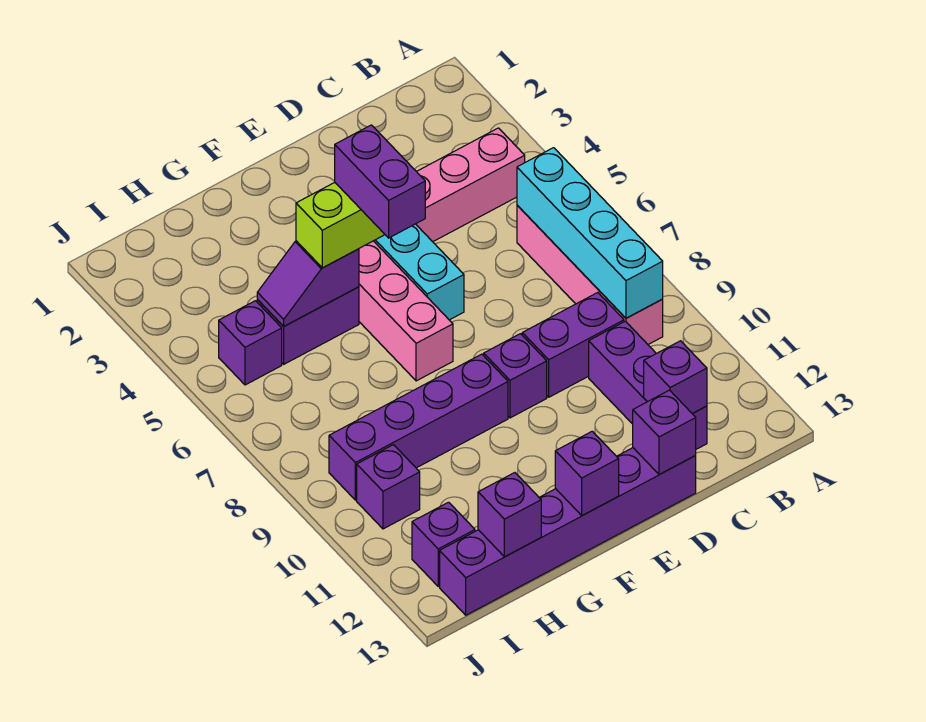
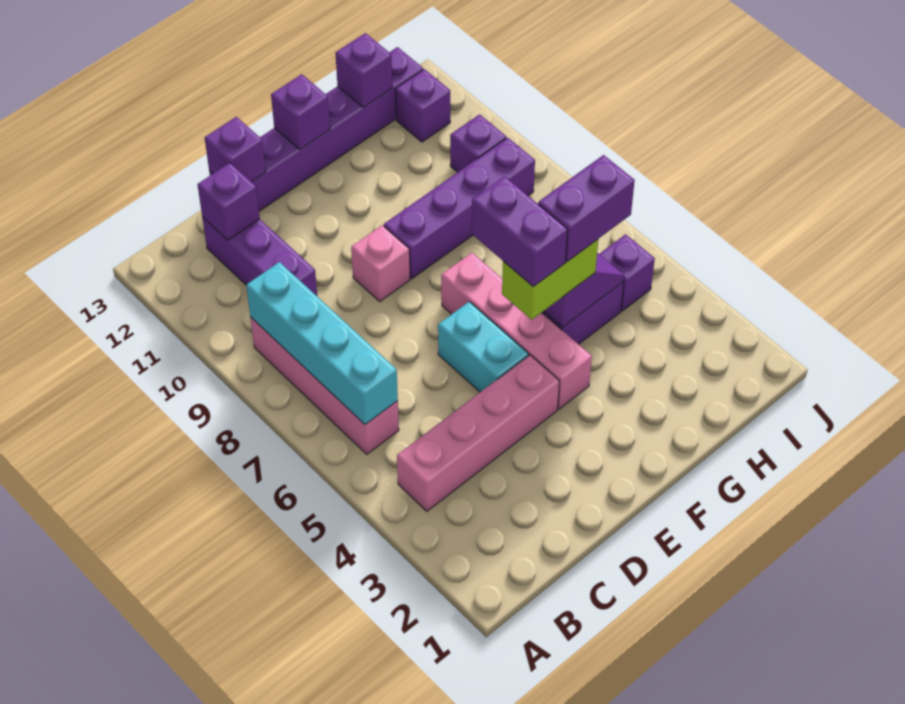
purple 1x2 brick [522,293,624,397] -> purple 1x2 brick moved to [538,155,635,262]
purple 1x1 brick [484,334,547,418] -> pink 1x1 brick [351,225,410,301]

